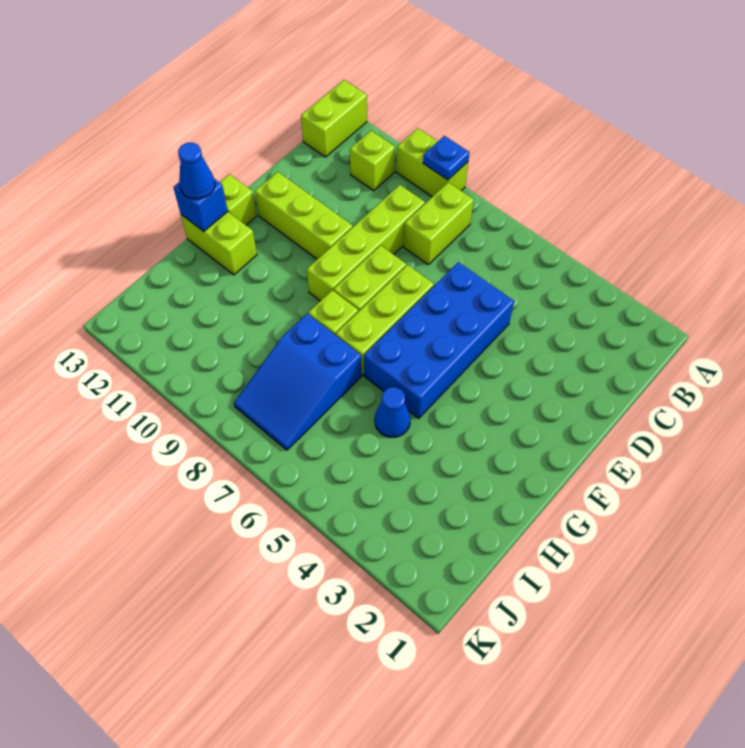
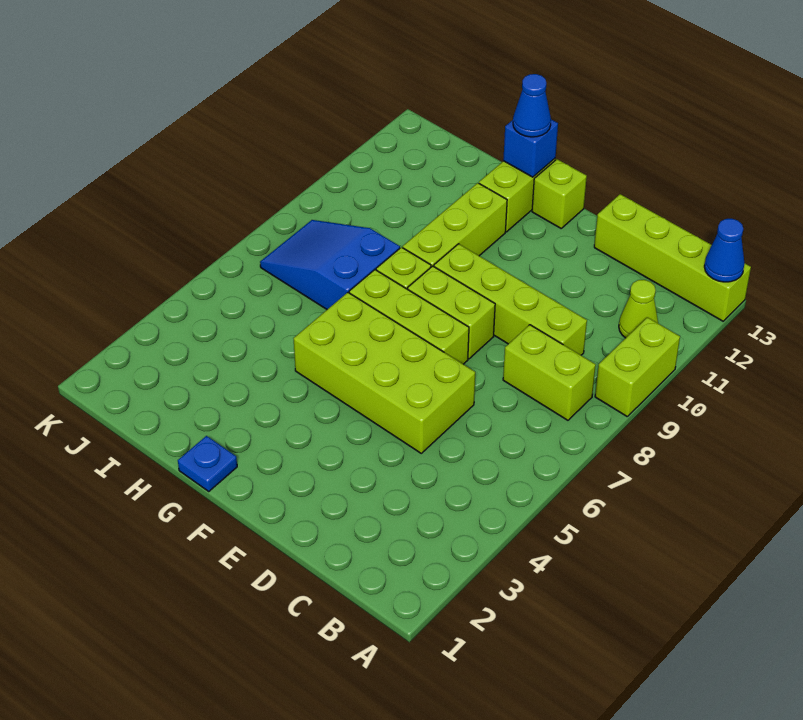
blue 1x1 plate [423,136,470,180] -> blue 1x1 plate moved to [178,436,237,491]
lime 1x2 brick [301,80,367,157] -> lime 1x4 brick [594,194,751,321]
lime 1x1 brick [350,131,395,191] -> lime 1x1 cone [619,280,658,338]
blue 2x4 brick [364,262,514,418] -> lime 2x4 brick [293,293,475,453]
lime 1x3 brick [255,172,353,259] -> lime 1x3 brick moved to [403,183,507,267]
blue 1x1 cone [375,387,410,437] -> blue 1x1 cone moved to [704,219,745,282]

